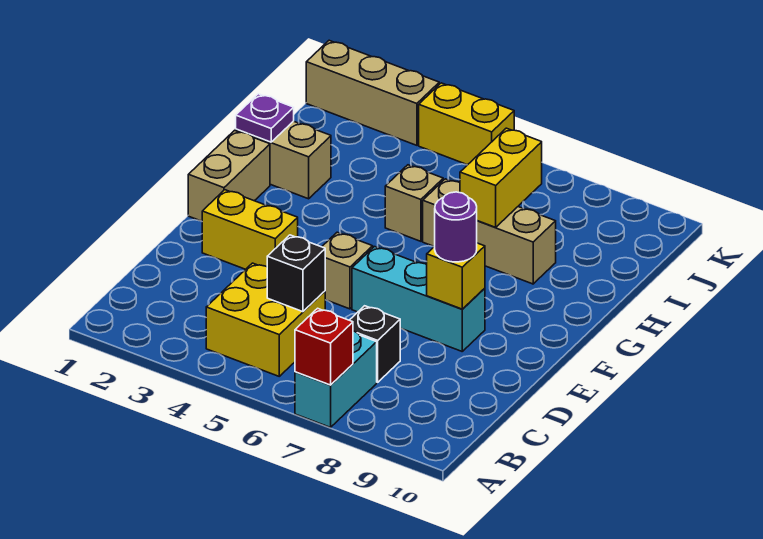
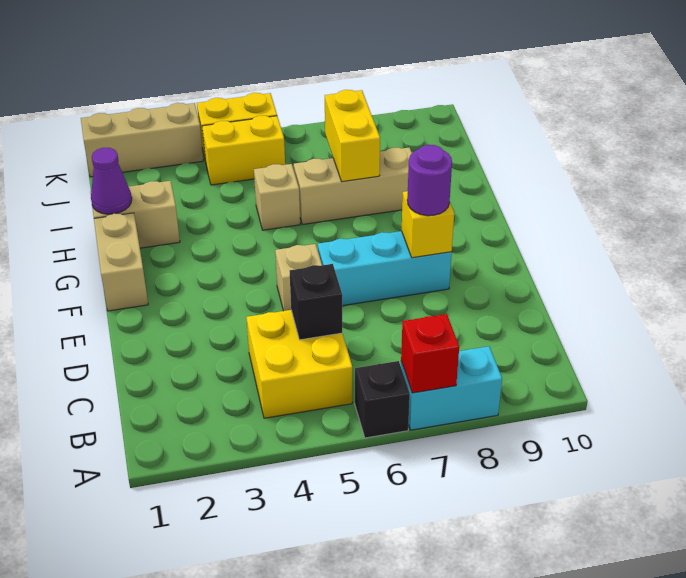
cyan 1x2 brick [295,331,377,427] -> cyan 1x2 brick turned to [401,346,502,430]
black 1x1 brick [350,306,400,382] -> black 1x1 brick moved to [355,361,410,438]
yellow 1x2 brick [202,190,298,269] -> yellow 1x2 brick moved to [202,116,285,185]
purple 1x1 plate [236,94,294,142] -> purple 1x1 cone [91,148,132,214]

